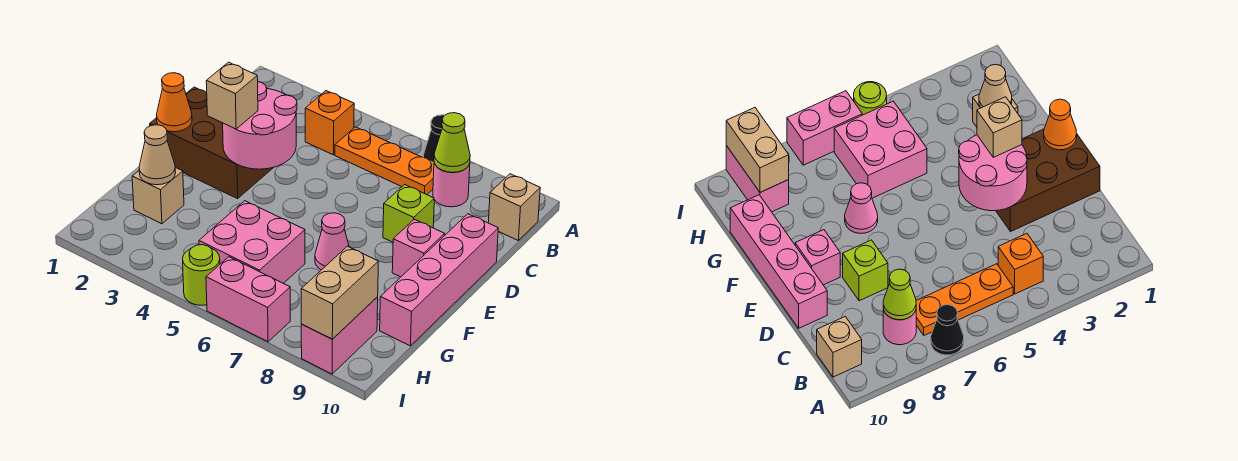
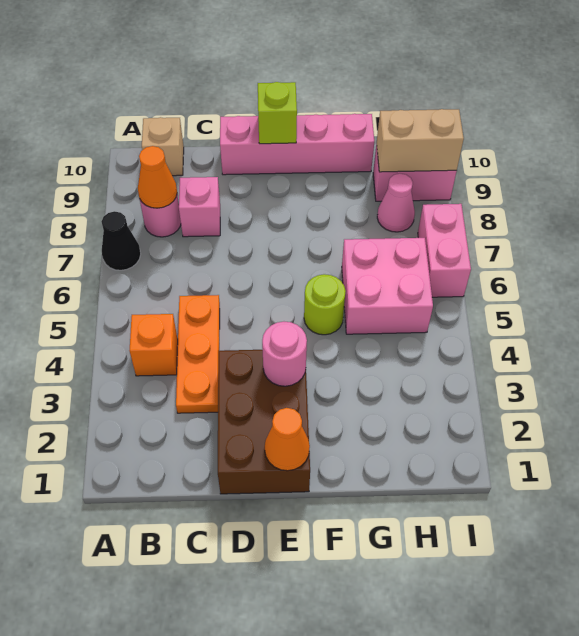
orange 1x3 plate [335,127,434,195] -> orange 1x3 plate moved to [176,295,220,413]
lime 1x1 cone [434,113,470,172] -> orange 1x1 cone [138,146,177,208]
pink 2x2 round brick [223,82,297,169] -> pink 1x1 round brick [262,322,307,386]
lime 1x1 brick [383,185,434,242] -> lime 1x1 brick moved to [258,82,297,144]
tan 1x1 brick [206,62,258,129] -> none
pink 1x1 brick [392,219,445,277] -> pink 1x1 brick moved to [179,177,220,237]
pink 1x1 cone [315,213,349,270] -> pink 1x1 cone moved to [377,173,415,232]
tan 1x1 brick [132,167,184,224] -> none
tan 1x1 cone [139,125,176,185] -> none
lime 1x1 round brick [183,245,220,305] -> lime 1x1 round brick moved to [304,274,346,335]

